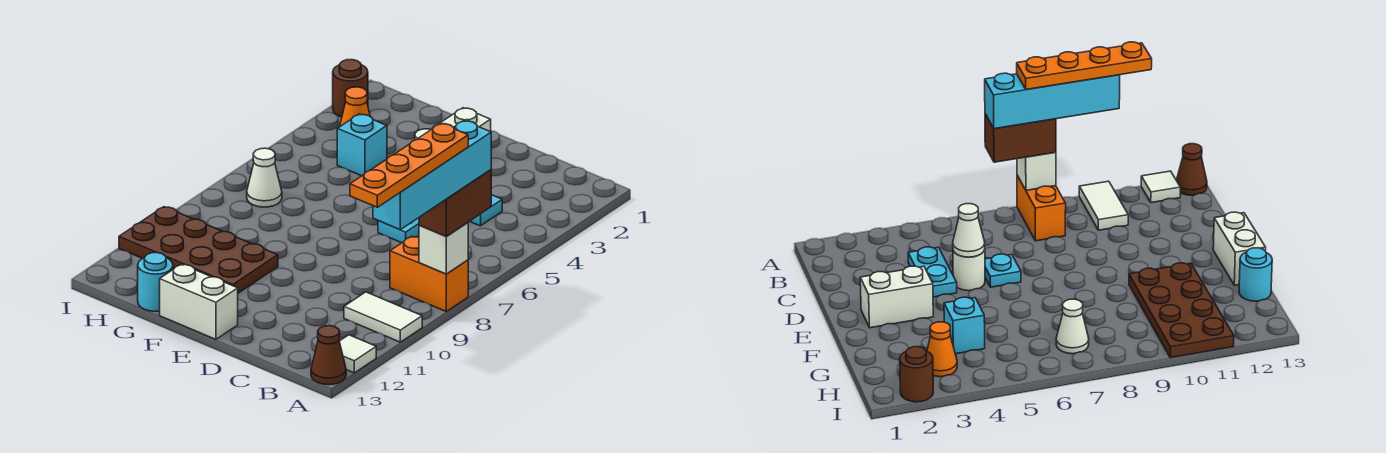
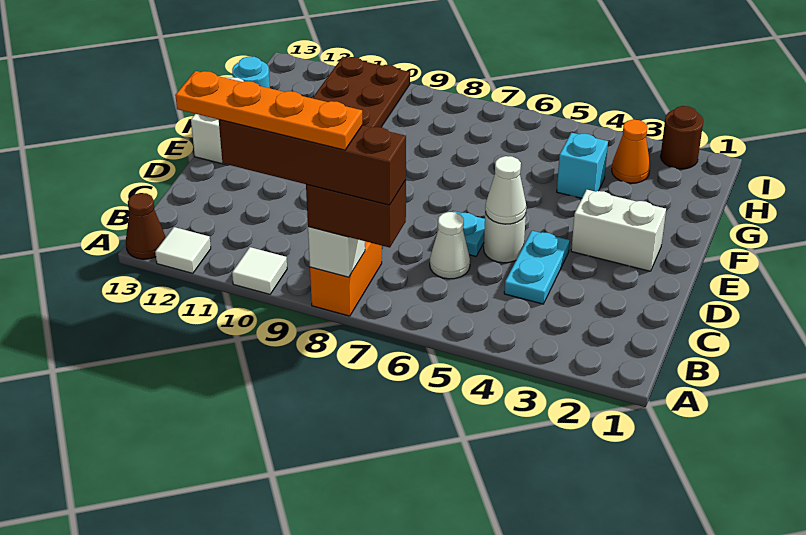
cyan 1x4 brick [373,121,491,230] -> brown 1x4 brick [219,120,406,205]
white 1x2 tile [344,292,422,342] -> white 1x1 tile [232,247,287,294]
white 1x1 cone [247,148,282,207] -> white 1x1 cone moved to [430,212,470,279]

